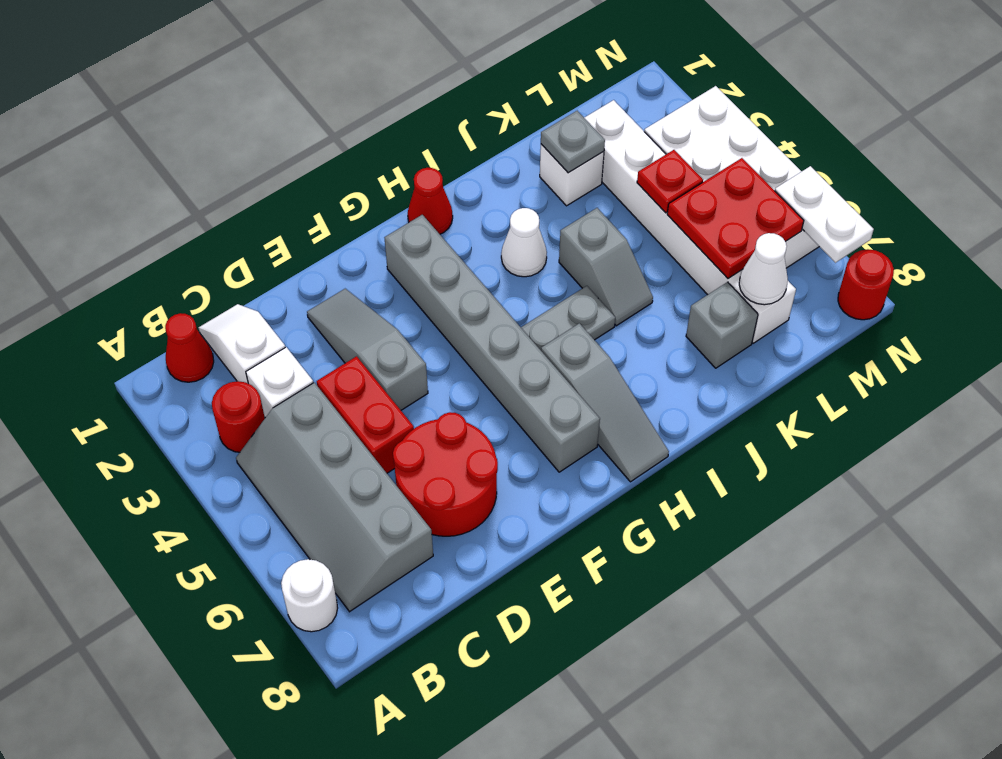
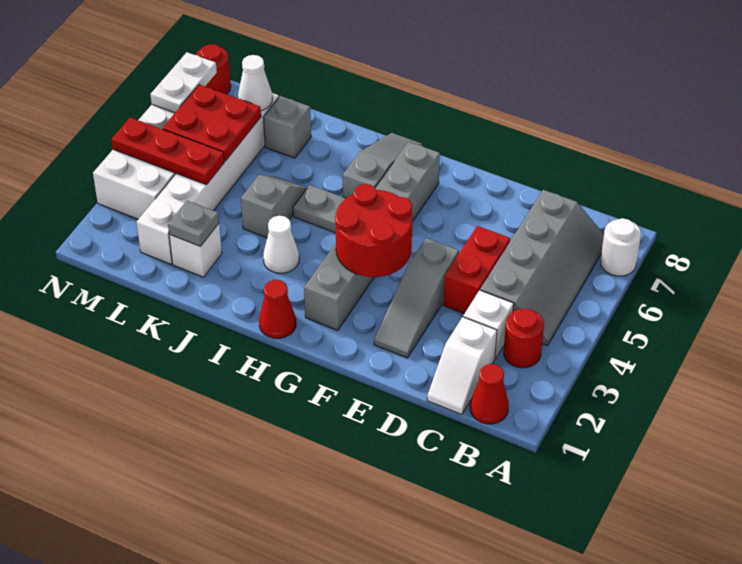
red 2x2 round brick [393,412,498,536] -> red 2x2 round brick moved to [335,184,412,277]
red 1x1 plate [637,150,703,213] -> red 1x3 plate [111,117,225,185]

